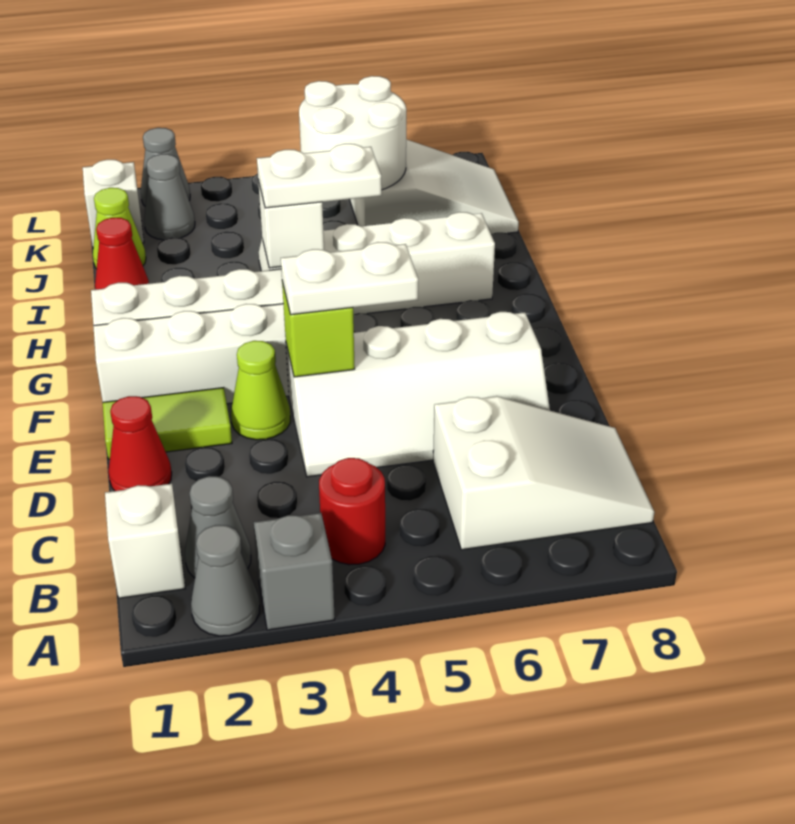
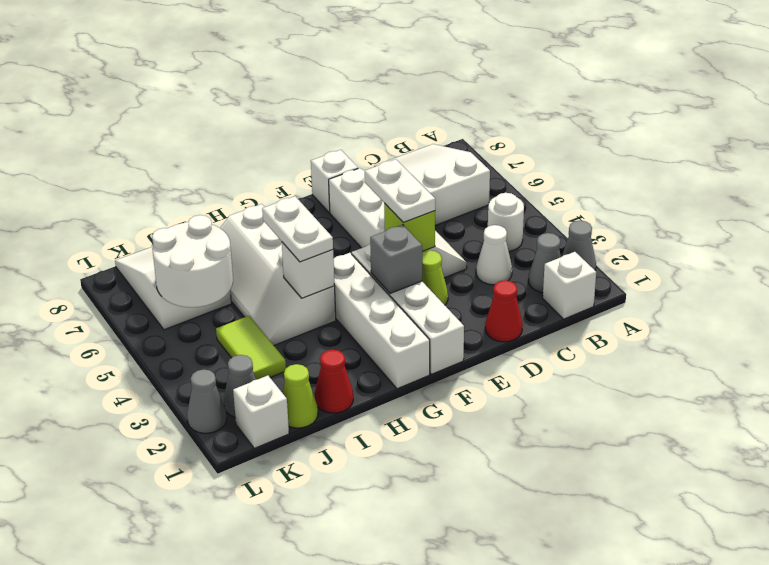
grey 1x1 brick [254,513,335,630] -> grey 1x1 brick moved to [370,225,423,293]
red 1x1 round brick [319,458,385,565] -> white 1x1 round brick [488,193,524,251]
none -> white 1x1 cone [476,225,512,285]
lime 1x2 tile [103,388,232,459] -> lime 1x2 tile moved to [216,316,286,380]
none -> white 1x1 brick [311,150,358,213]

